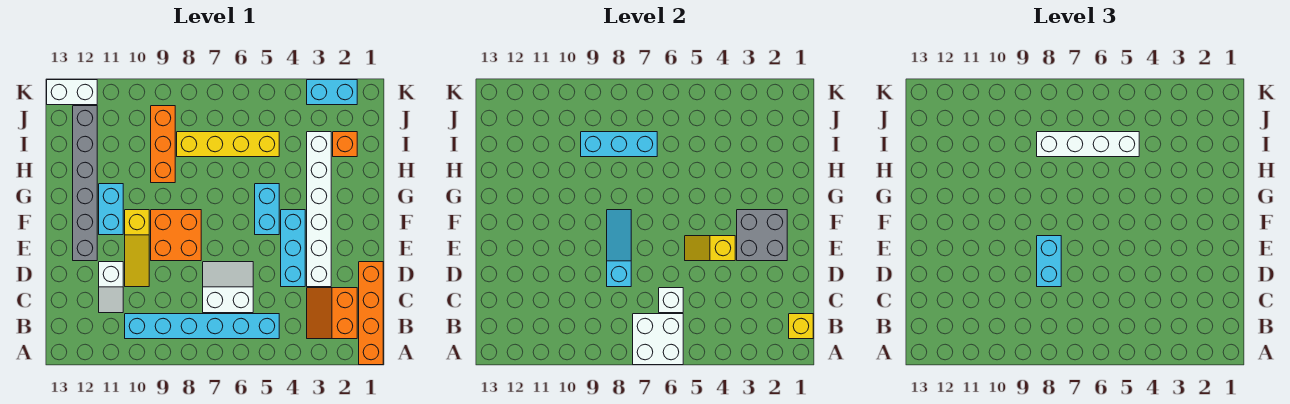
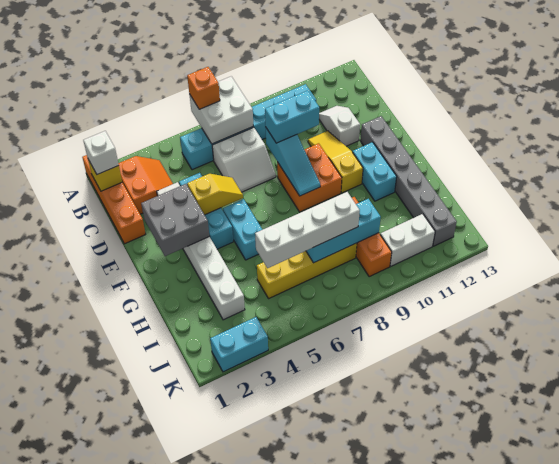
white 1x1 brick [659,288,683,313] -> white 1x1 brick moved to [83,131,119,174]
cyan 1x2 brick [1037,236,1061,287] -> cyan 1x2 brick turned to [265,90,319,143]
orange 1x1 brick [333,132,357,157] -> orange 1x1 brick moved to [187,67,220,109]
white 1x2 brick [47,80,97,105] -> white 1x2 brick moved to [380,214,435,266]

